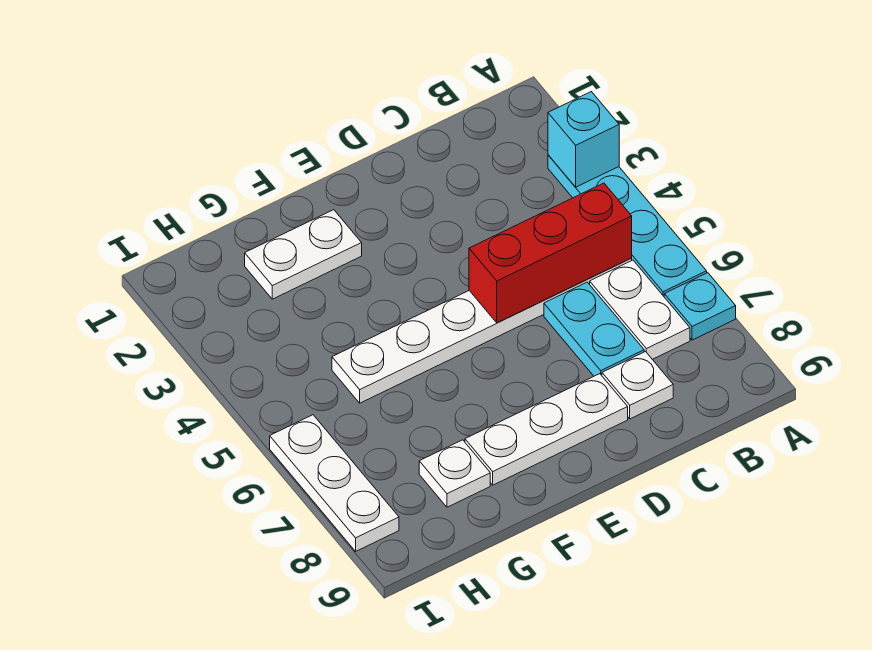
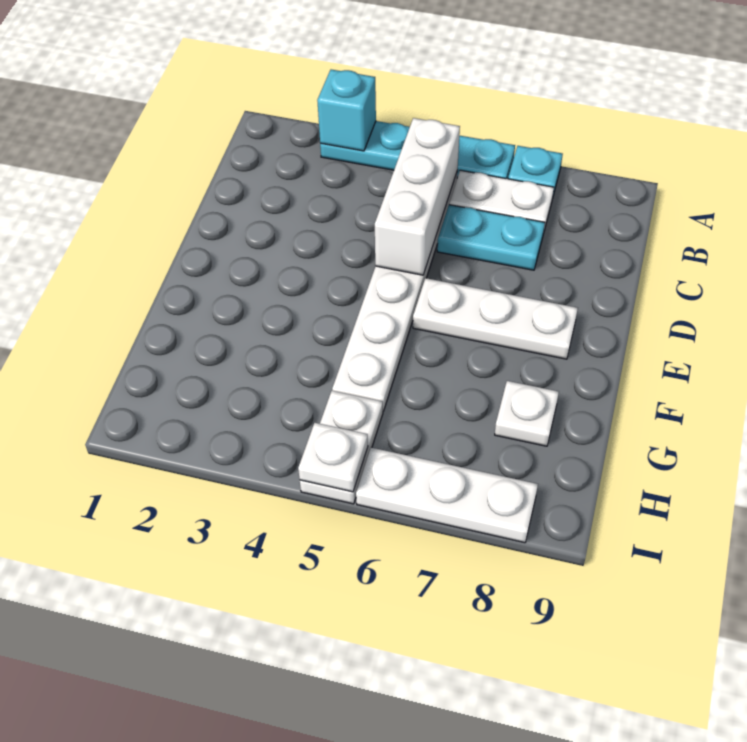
red 1x3 brick [469,183,632,323] -> white 1x3 brick [375,118,460,275]
white 1x1 plate [602,352,673,419] -> white 1x1 plate moved to [298,423,368,492]
white 1x3 plate [465,374,628,485] -> white 1x3 plate turned to [413,278,578,359]
white 1x2 plate [245,210,362,299] -> white 1x2 plate moved to [300,391,383,504]

